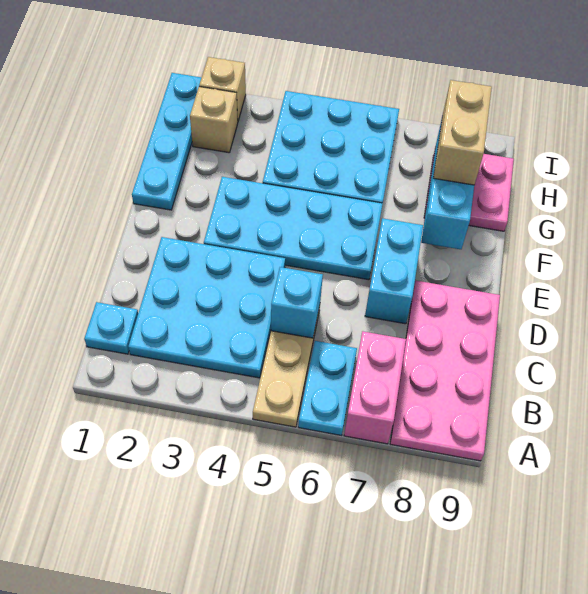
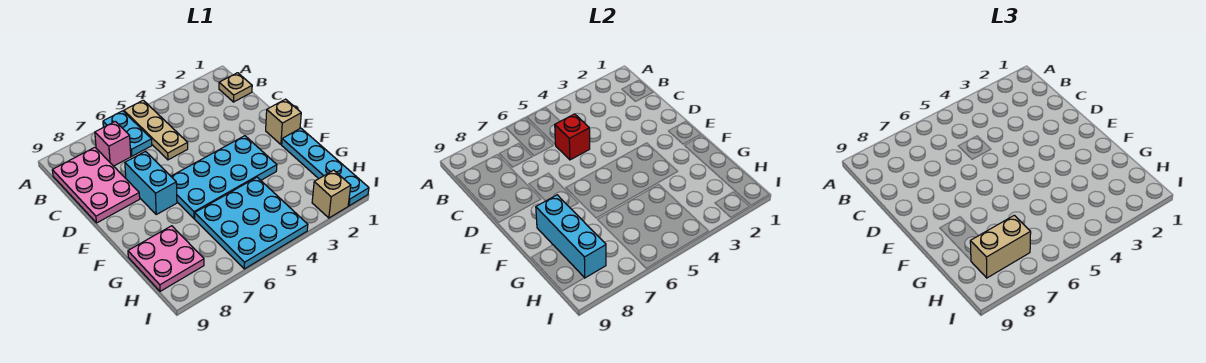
pink 1x2 brick [344,331,406,444] -> pink 1x1 brick [95,122,131,166]
pink 2x4 plate [390,281,500,461] -> pink 2x3 plate [52,147,140,223]
cyan 1x1 plate [84,302,138,354] -> tan 1x1 plate [219,73,252,102]
cyan 3x3 plate [128,237,285,378] -> none
cyan 1x1 brick [271,267,323,338] -> red 1x1 brick [555,114,590,160]
tan 1x2 brick [433,80,492,185] -> tan 1x2 brick turned to [970,215,1031,278]
tan 1x1 brick [190,87,238,153] -> tan 1x1 brick moved to [266,99,301,144]

